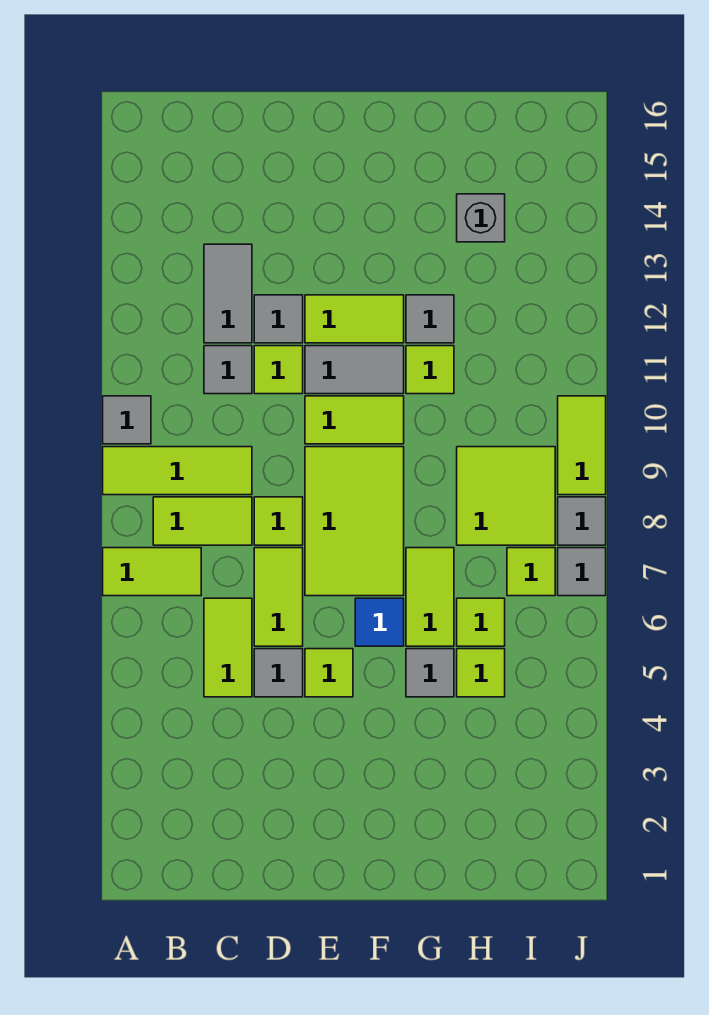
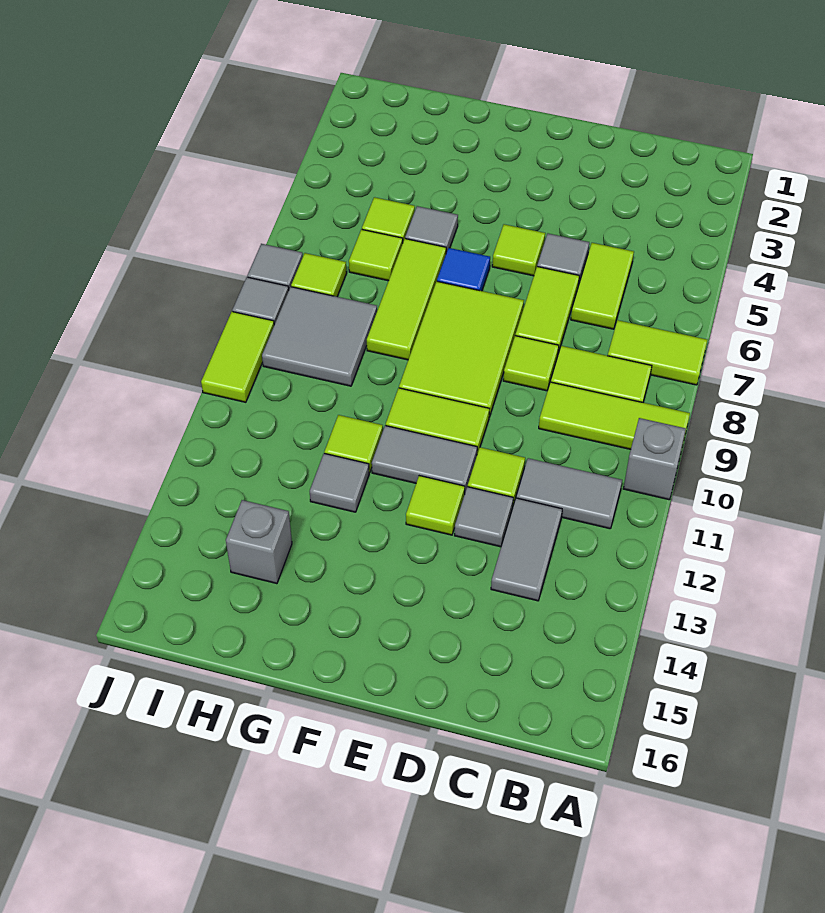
grey 1x1 tile [103,396,151,444] -> grey 1x1 brick [623,418,686,500]
grey 1x1 tile [204,346,252,394] -> grey 1x2 tile [516,458,622,529]
lime 1x2 tile [305,295,404,343] -> lime 1x1 tile [406,476,465,535]
lime 1x2 tile [406,548,454,646] -> lime 1x3 tile [367,239,446,360]
lime 2x2 tile [457,447,555,545] -> grey 2x2 tile [262,287,377,386]

